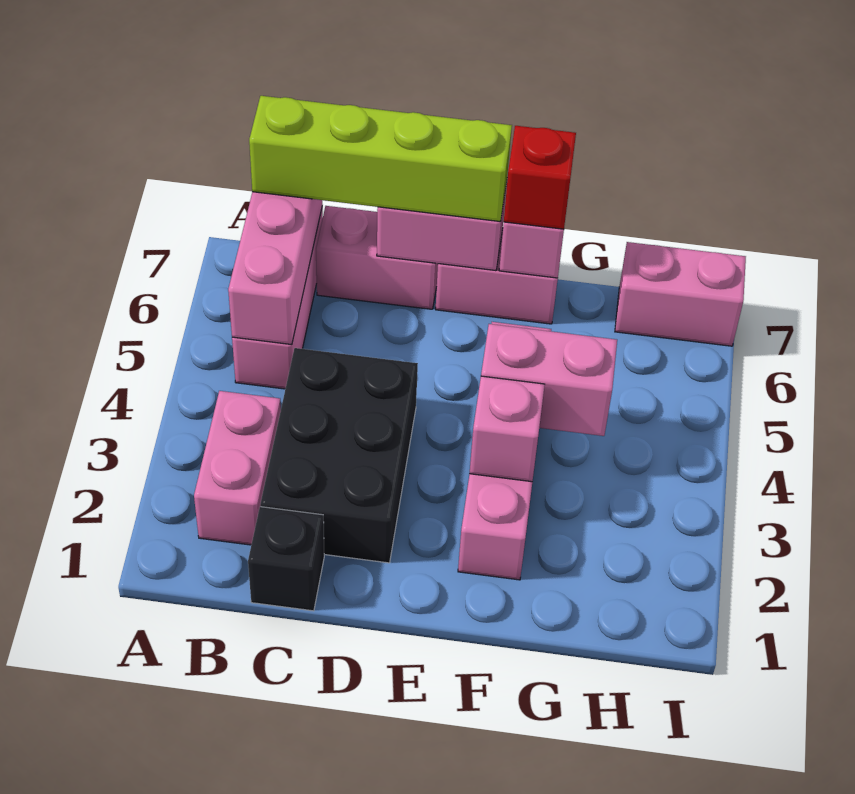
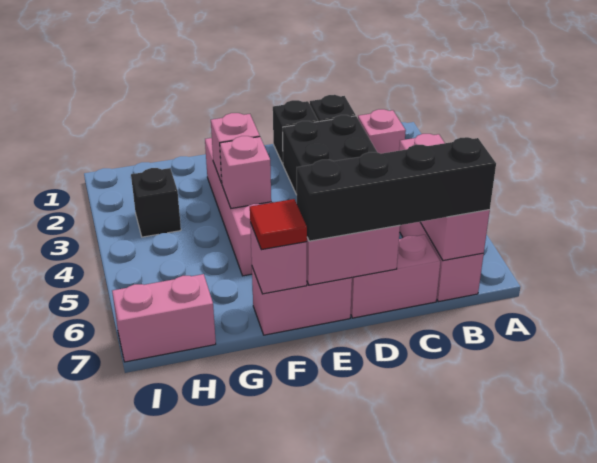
pink 1x2 brick [194,391,281,545] -> pink 1x1 brick [358,109,406,154]
lime 1x4 brick [249,96,512,222] -> black 1x4 brick [297,137,496,241]
none -> black 1x1 brick [273,100,318,164]
pink 1x2 brick [481,324,617,436] -> pink 1x1 brick [220,136,271,208]
red 1x1 brick [504,126,576,229] -> red 1x1 tile [250,199,307,250]
none -> black 1x1 brick [131,168,181,237]

